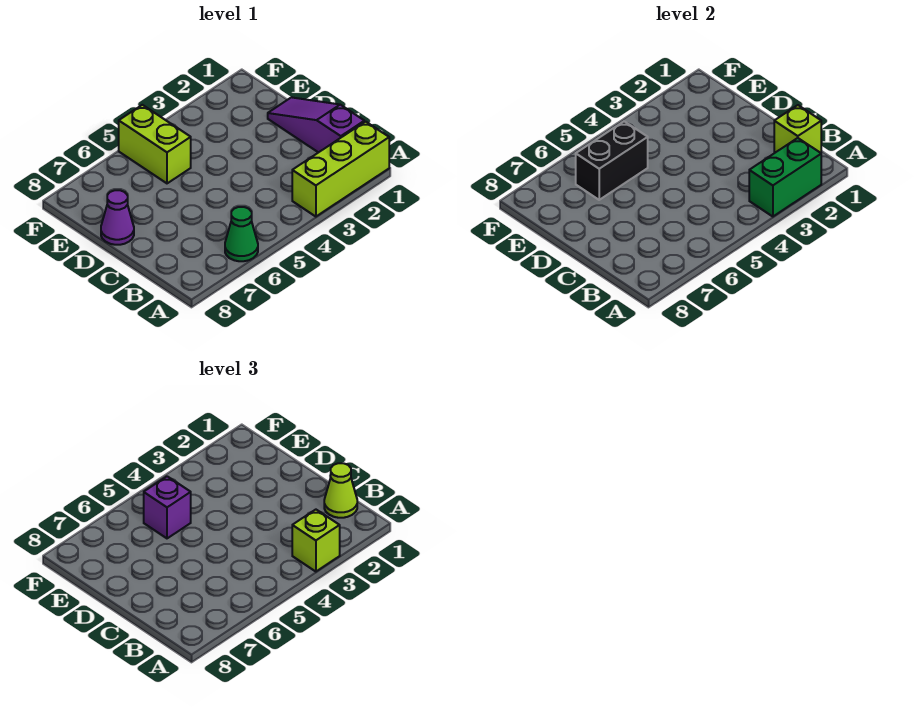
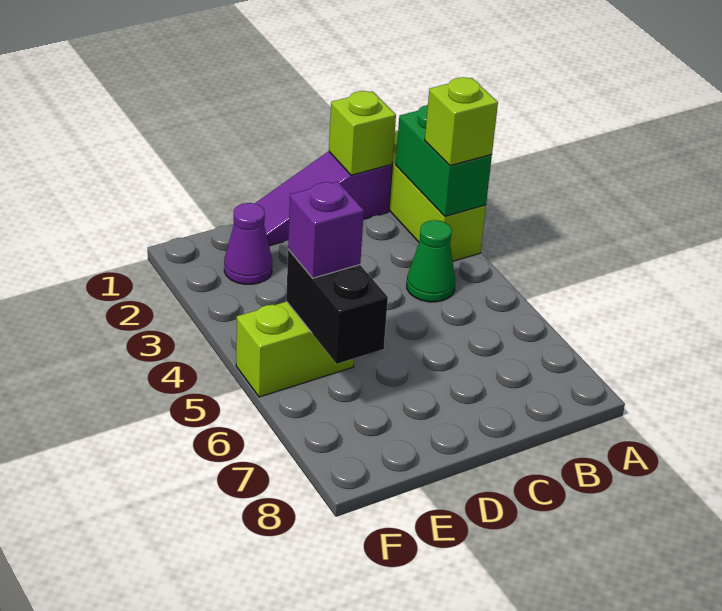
green 1x1 cone [225,207,258,261] -> green 1x1 cone moved to [407,220,455,302]
lime 1x1 cone [324,463,357,518] -> none
purple 1x1 cone [101,190,134,245] -> purple 1x1 cone moved to [224,203,272,284]

